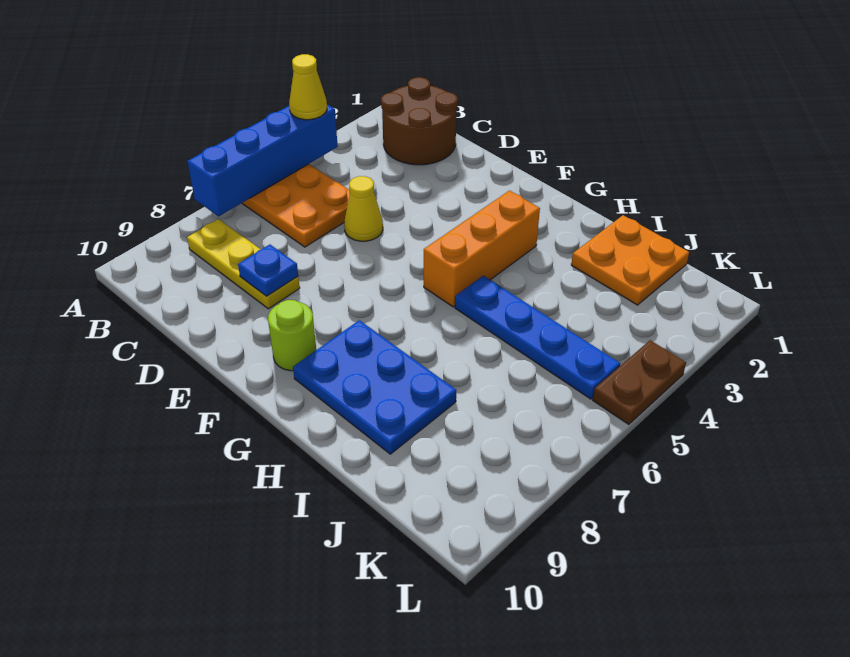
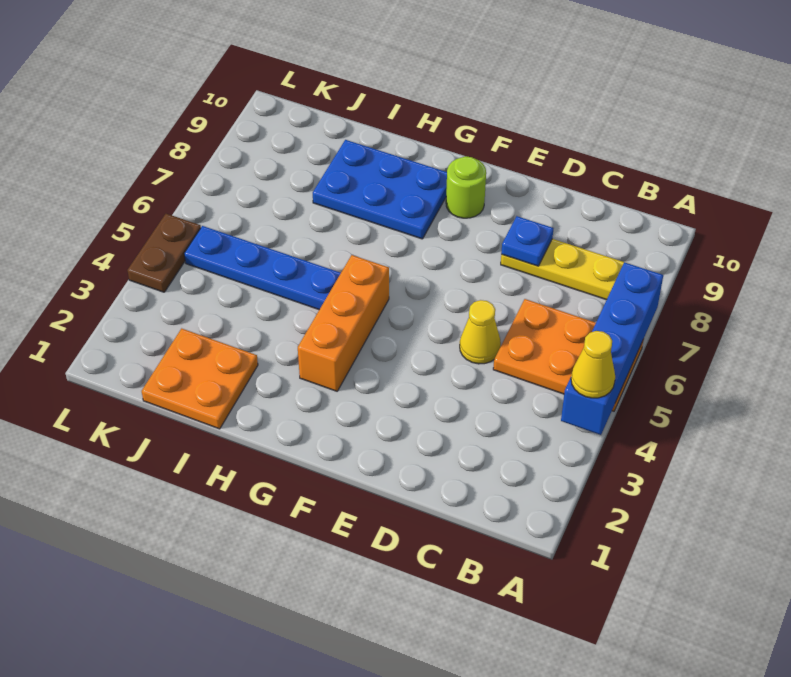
brown 2x2 round brick [381,77,458,165] -> none

